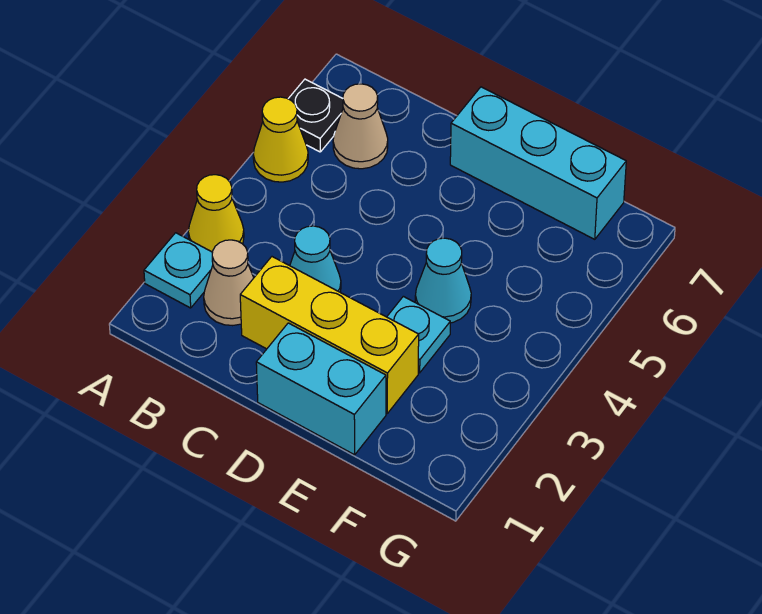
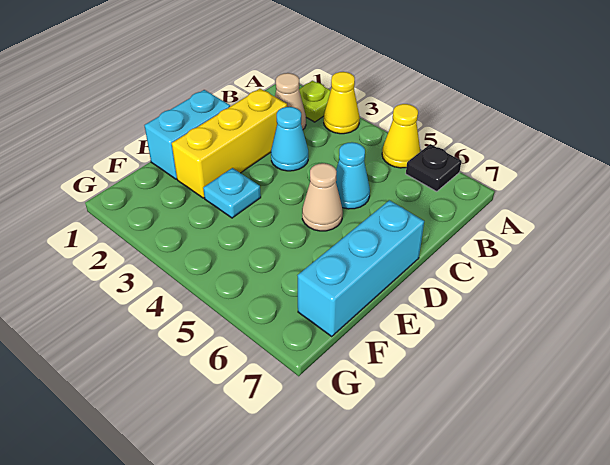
cyan 1x1 plate [144,233,213,308] -> lime 1x1 plate [299,81,331,122]
tan 1x1 cone [333,84,388,169] -> tan 1x1 cone moved to [302,163,343,231]
cyan 1x1 cone [415,238,471,323] -> cyan 1x1 cone moved to [336,142,370,209]

